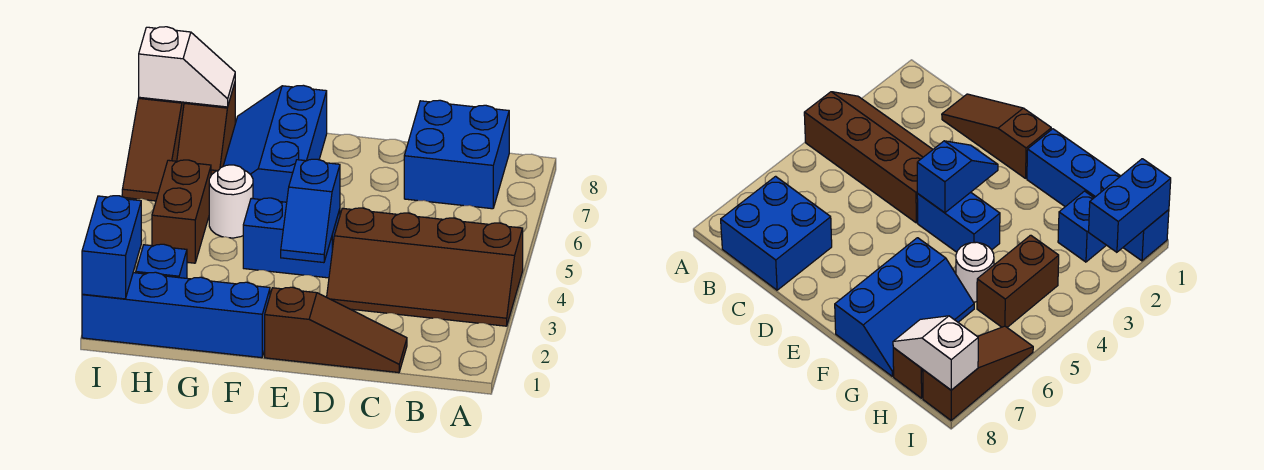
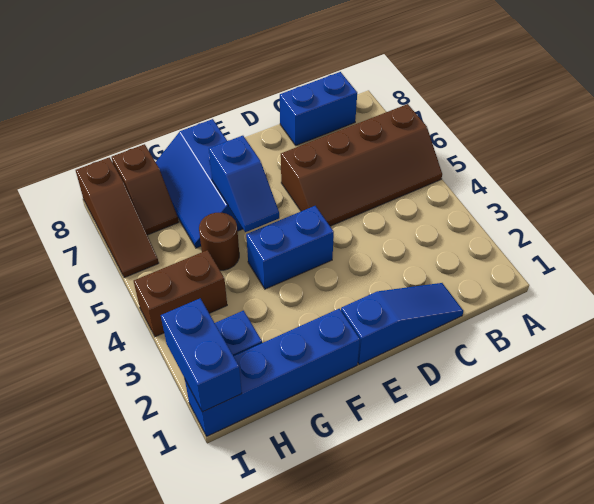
brown 2x4 slope [327,208,523,326] -> brown 2x4 slope moved to [281,104,442,226]
blue 2x2 brick [404,100,509,209] -> blue 1x2 brick [280,72,357,145]
brown 1x3 slope [265,287,407,373] -> blue 1x3 slope [341,283,463,364]
blue 1x2 slope [281,159,340,263] -> blue 1x2 slope moved to [209,136,279,232]
white 1x1 round brick [209,165,253,238] -> brown 1x1 round brick [199,213,239,270]
brown 1x2 brick [152,160,211,263] -> brown 1x2 brick turned to [134,250,227,337]
white 1x2 slope [139,27,235,107] -> none

